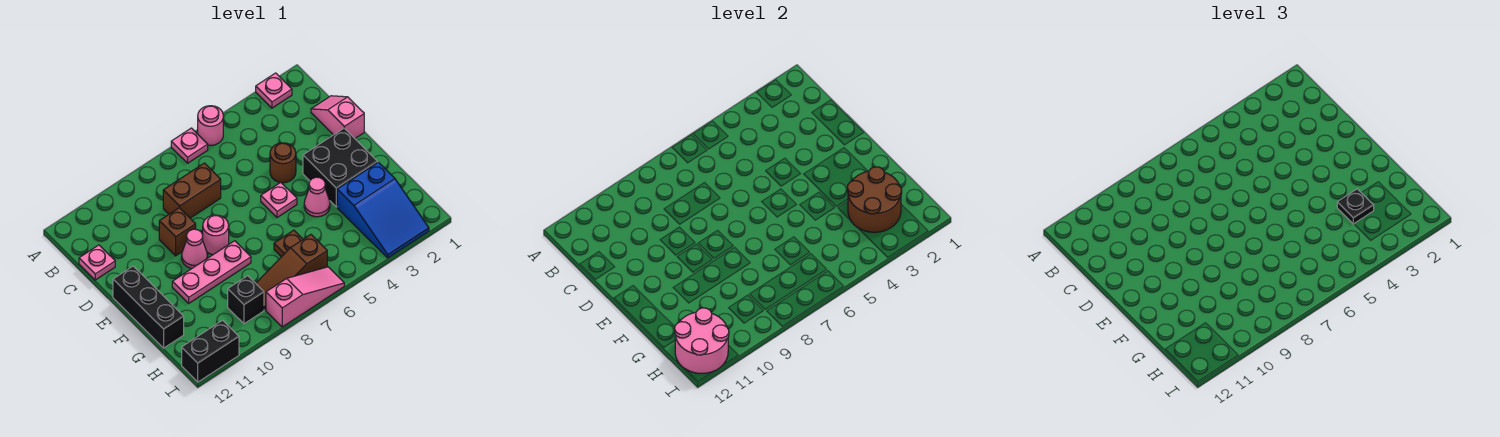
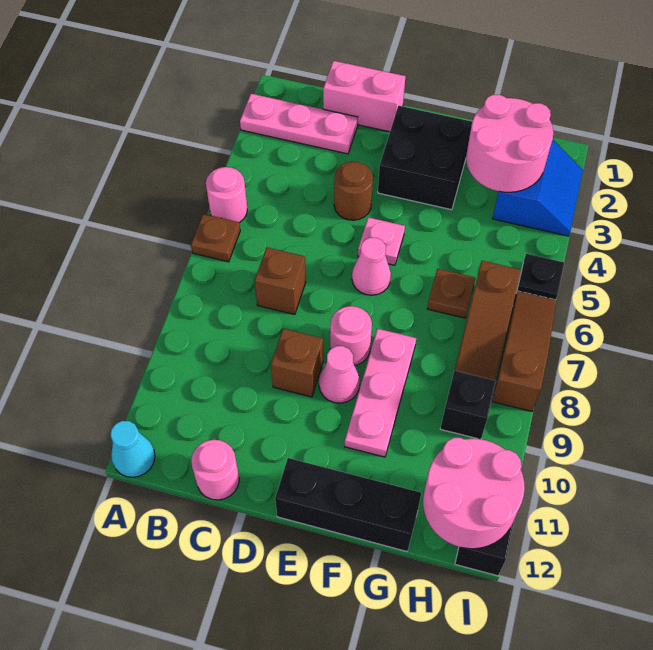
pink 1x1 plate [256,73,292,108] -> pink 1x3 plate [240,94,358,154]
pink 1x1 plate [171,128,208,163] -> brown 1x1 plate [191,214,240,262]
none -> cyan 1x1 cone [110,421,155,477]
pink 1x2 slope [311,96,364,138] -> pink 1x2 brick [323,61,406,132]
brown 1x2 brick [163,163,221,218] -> brown 1x1 brick [255,247,306,315]
pink 1x1 plate [79,245,115,280] -> pink 1x1 round brick [191,440,239,500]
pink 1x1 cone [304,177,330,217] -> pink 1x1 cone moved to [352,238,391,295]
blue 2x3 slope [337,162,429,258] -> blue 2x2 slope [492,140,583,236]
brown 2x2 round brick [847,167,902,232] -> pink 2x2 round brick [466,95,553,192]
black 1x1 plate [1337,189,1374,224] -> black 1x1 plate moved to [517,254,564,300]
pink 1x3 slope [266,267,344,327] -> brown 1x3 slope [492,291,556,411]

